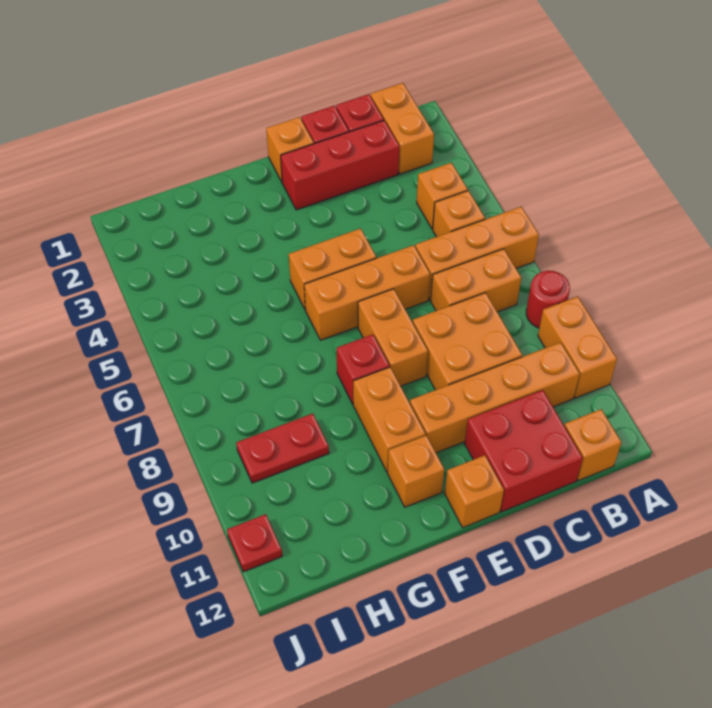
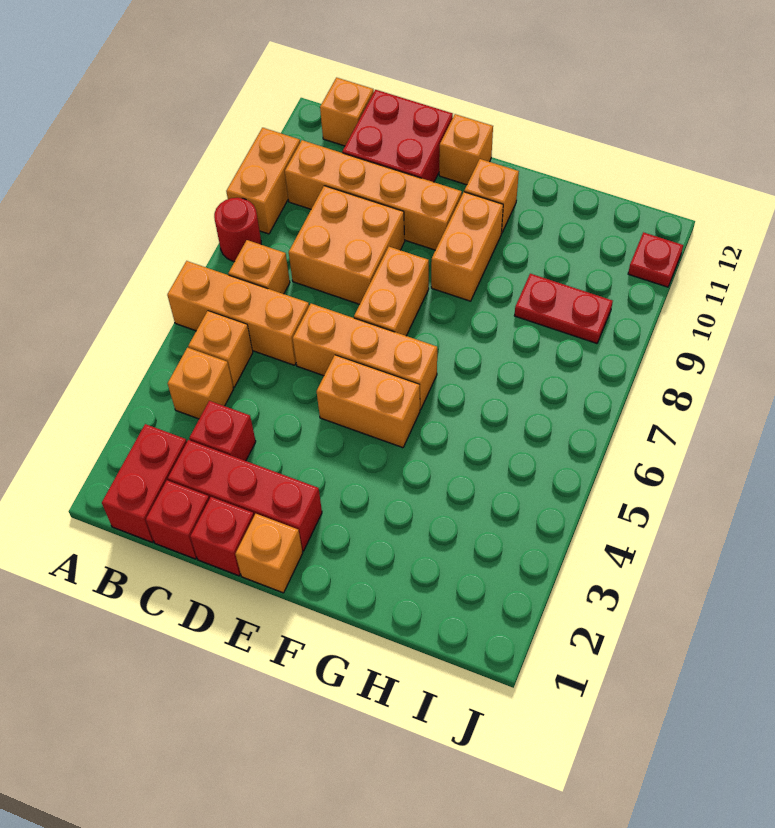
orange 1x2 brick [371,83,434,174] -> red 1x2 brick [102,424,187,542]
orange 1x2 brick [431,249,521,312] -> orange 1x1 brick [228,240,290,294]
red 1x1 brick [337,334,390,404] -> red 1x1 brick moved to [189,401,256,461]

